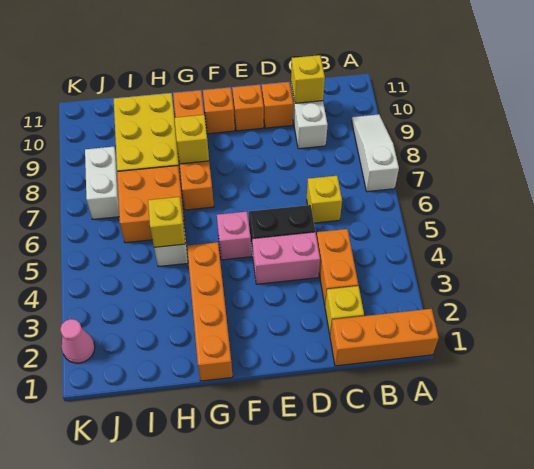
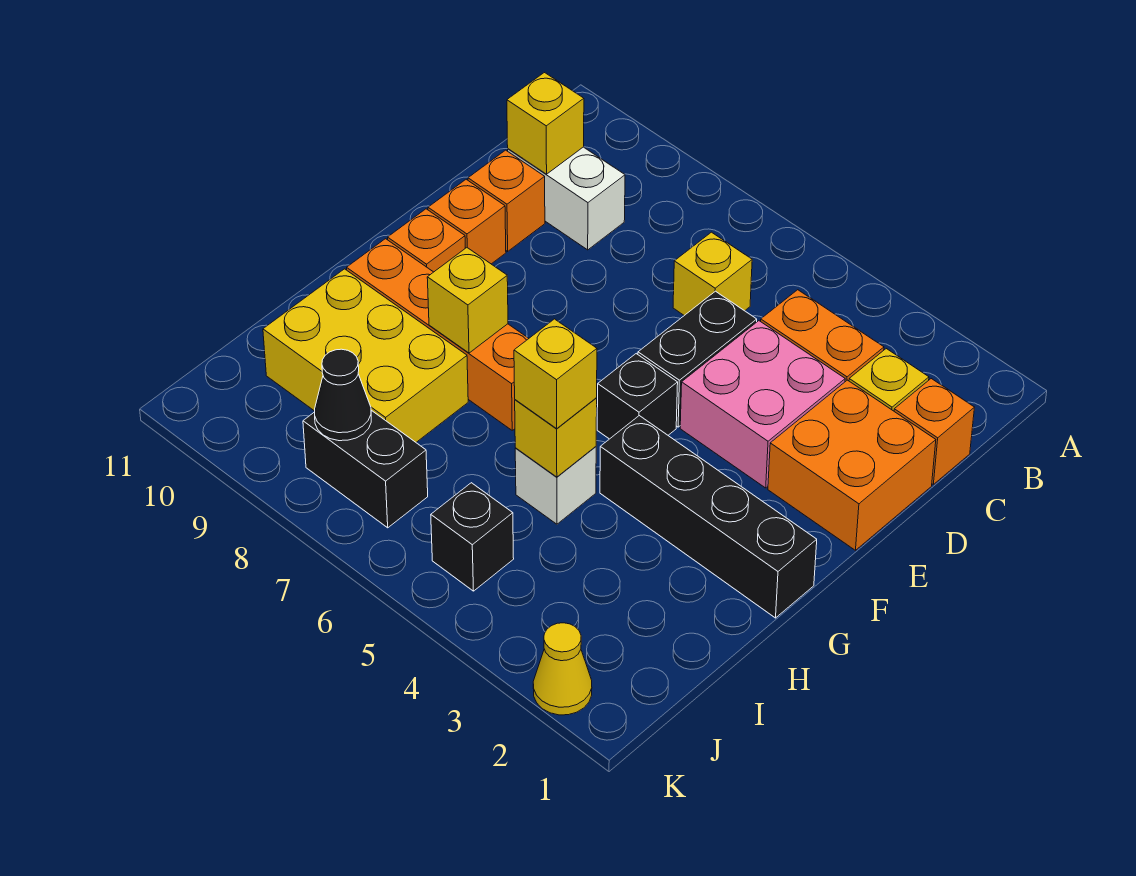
orange 1x3 brick [330,309,439,366] -> orange 1x1 brick [894,379,974,484]
white 1x3 slope [352,114,399,192] -> none
pink 1x2 brick [252,232,320,284] -> pink 2x2 brick [680,321,845,488]
pink 1x1 brick [217,212,251,260] -> black 1x1 brick [597,354,678,439]
orange 1x4 brick [187,242,233,381] -> black 1x4 brick [600,416,817,618]
none -> yellow 1x1 brick [514,319,597,429]
orange 2x2 brick [117,166,185,243] -> orange 2x2 brick moved to [768,380,936,550]
none -> black 1x1 brick [431,483,514,591]
white 1x2 brick [85,147,119,219] -> black 1x2 brick [303,410,428,528]
none -> black 1x1 cone [315,349,371,441]
pink 1x1 cone [60,319,95,363] -> yellow 1x1 cone [533,623,592,715]

